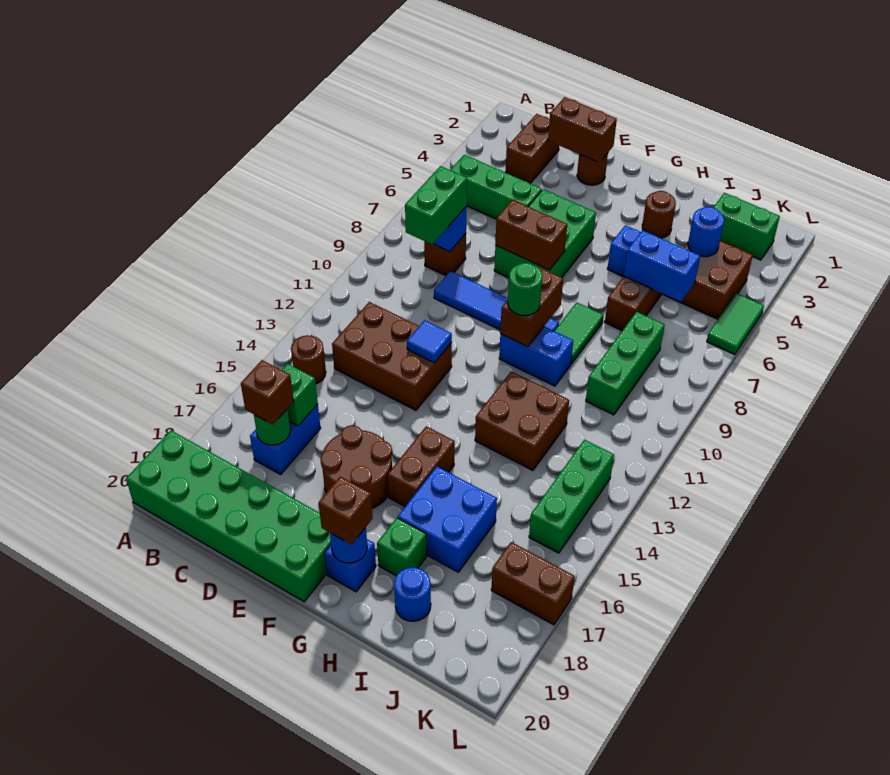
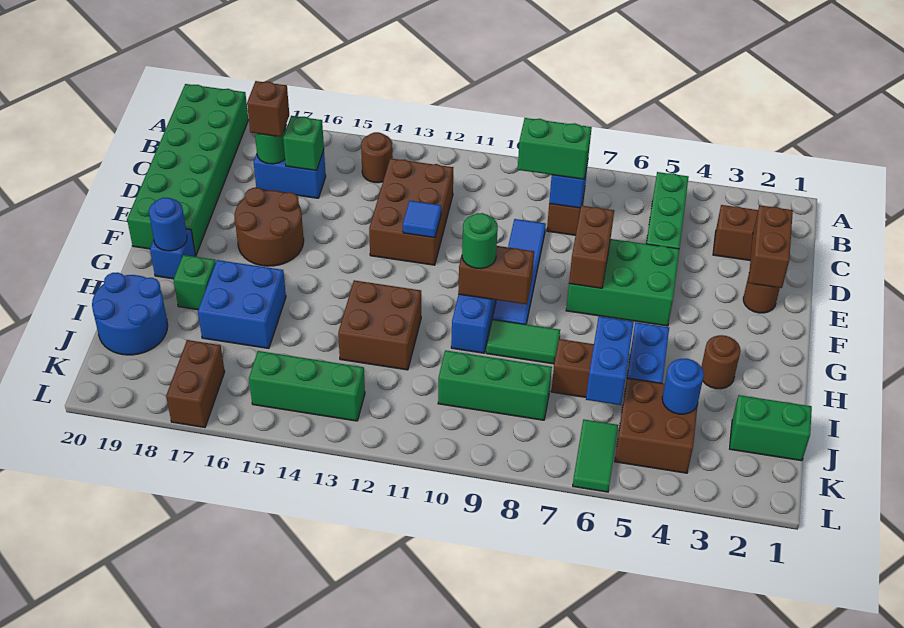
brown 1x2 brick [388,426,455,506] -> none
brown 1x1 brick [319,477,373,544] -> none
blue 1x1 round brick [394,567,431,621] -> blue 2x2 round brick [92,272,168,355]
green 1x2 brick [713,193,780,260] -> green 1x2 brick turned to [730,395,812,461]
green 1x2 tile [707,293,764,355] -> green 1x2 tile turned to [573,420,618,492]

